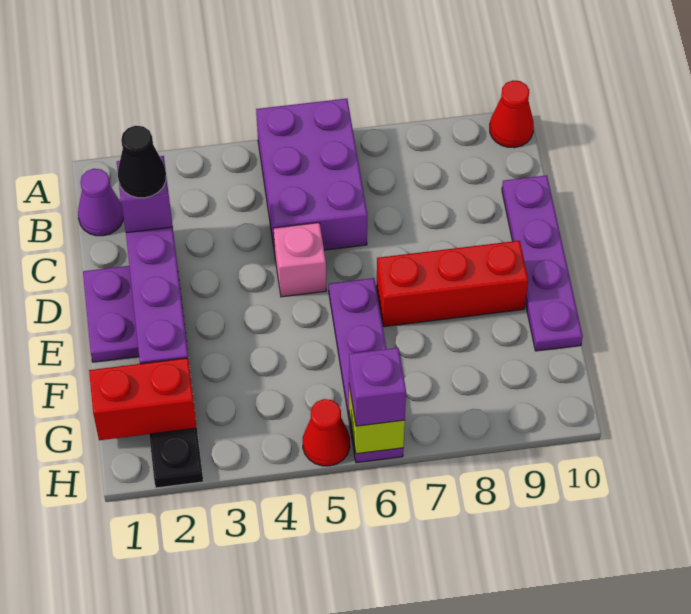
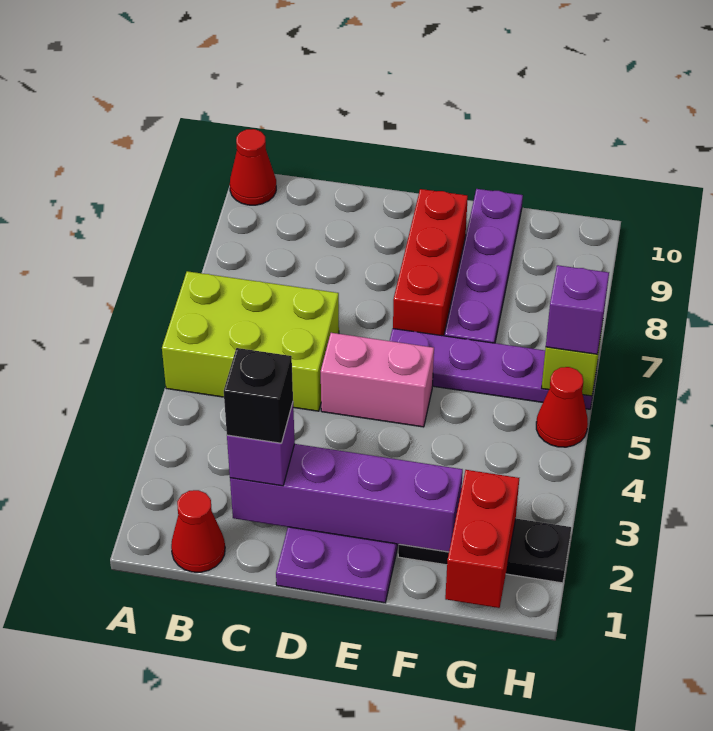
purple 2x3 brick [256,99,367,253] -> lime 2x3 brick [162,271,339,411]
purple 1x1 cone [78,169,123,236] -> red 1x1 cone [171,490,225,572]
black 1x1 cone [118,126,166,198] -> black 1x1 brick [224,348,293,443]
purple 1x4 plate [502,175,583,351] -> purple 1x4 plate turned to [444,189,523,343]
pink 1x1 brick [274,223,326,297] -> pink 1x2 brick [321,333,434,427]

